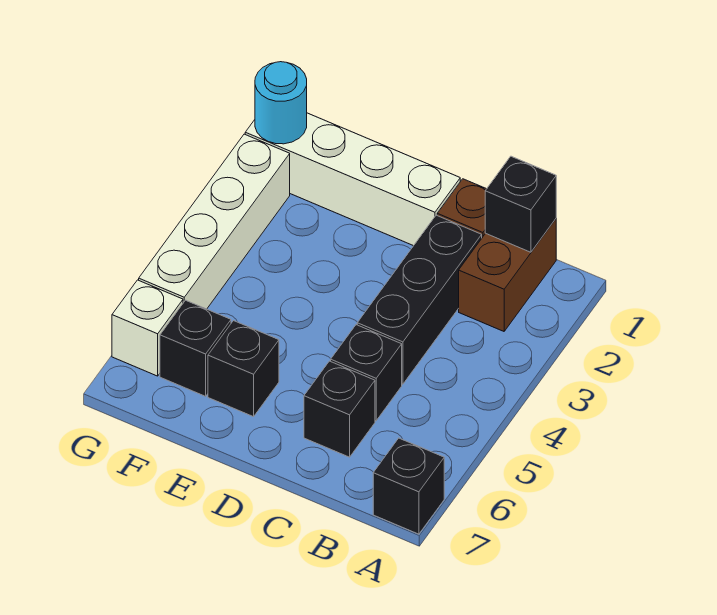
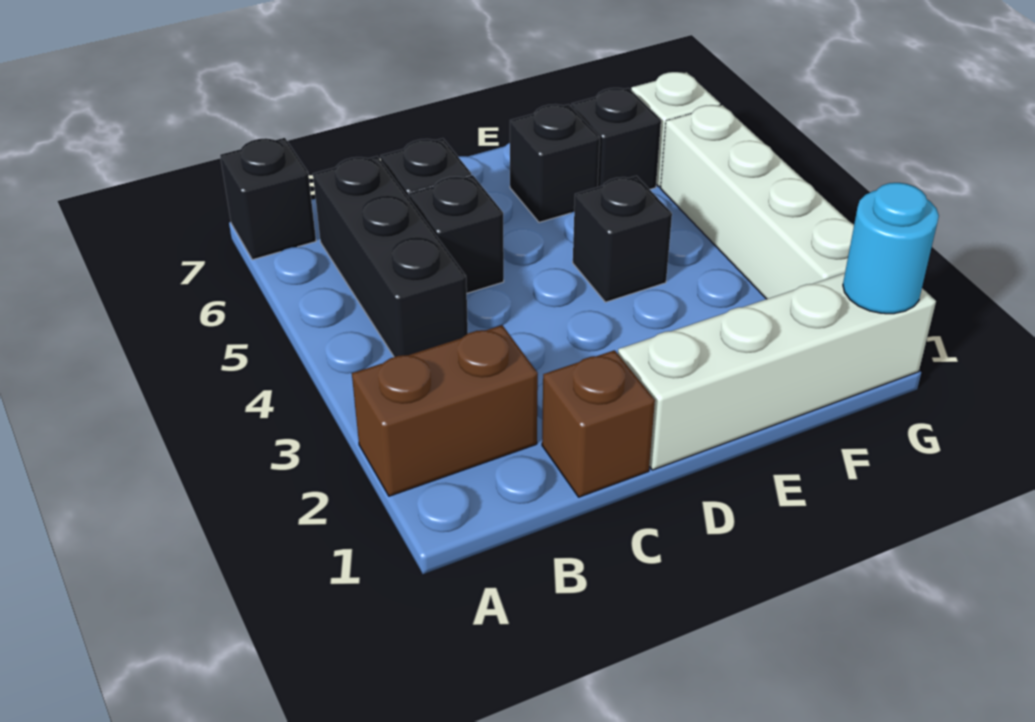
brown 1x2 brick [459,219,556,331] -> brown 1x2 brick turned to [352,325,538,496]
black 1x1 brick [485,156,556,252] -> black 1x1 brick moved to [573,176,672,302]
black 1x3 brick [357,215,482,384] -> black 1x3 brick moved to [313,156,468,357]

